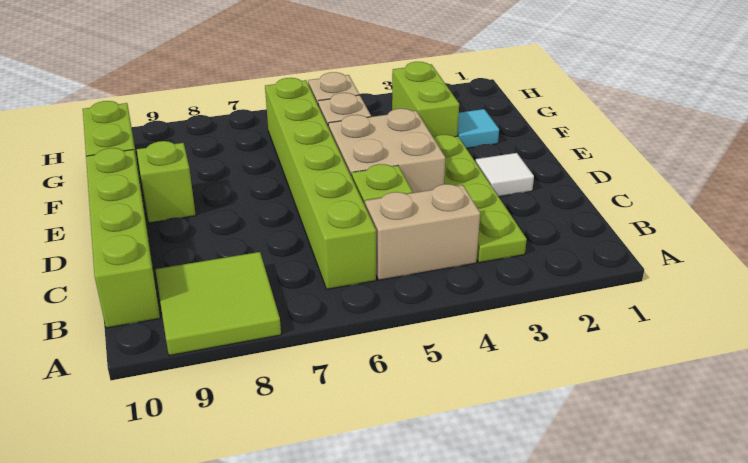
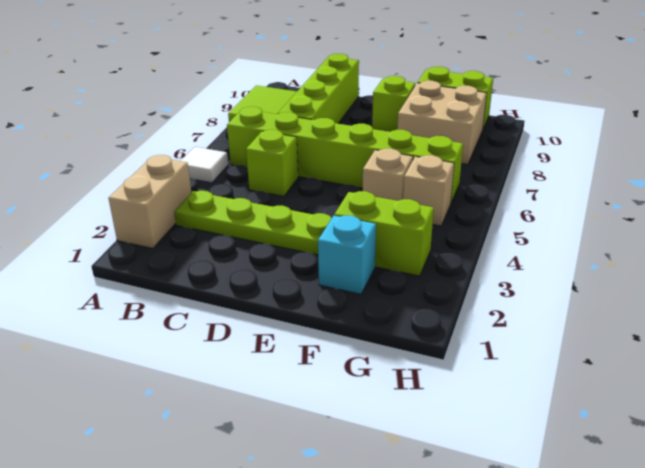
tan 1x2 brick [365,184,480,280] -> tan 1x2 brick moved to [108,155,191,249]
lime 1x4 brick [86,148,160,328] -> lime 1x4 brick turned to [278,54,359,124]
white 1x1 tile [476,153,534,197] -> white 1x1 tile moved to [181,147,228,183]
tan 2x2 brick [328,109,445,193] -> tan 2x2 brick moved to [397,81,487,165]
cyan 1x1 tile [457,109,499,148] -> cyan 1x1 brick [318,215,376,294]

